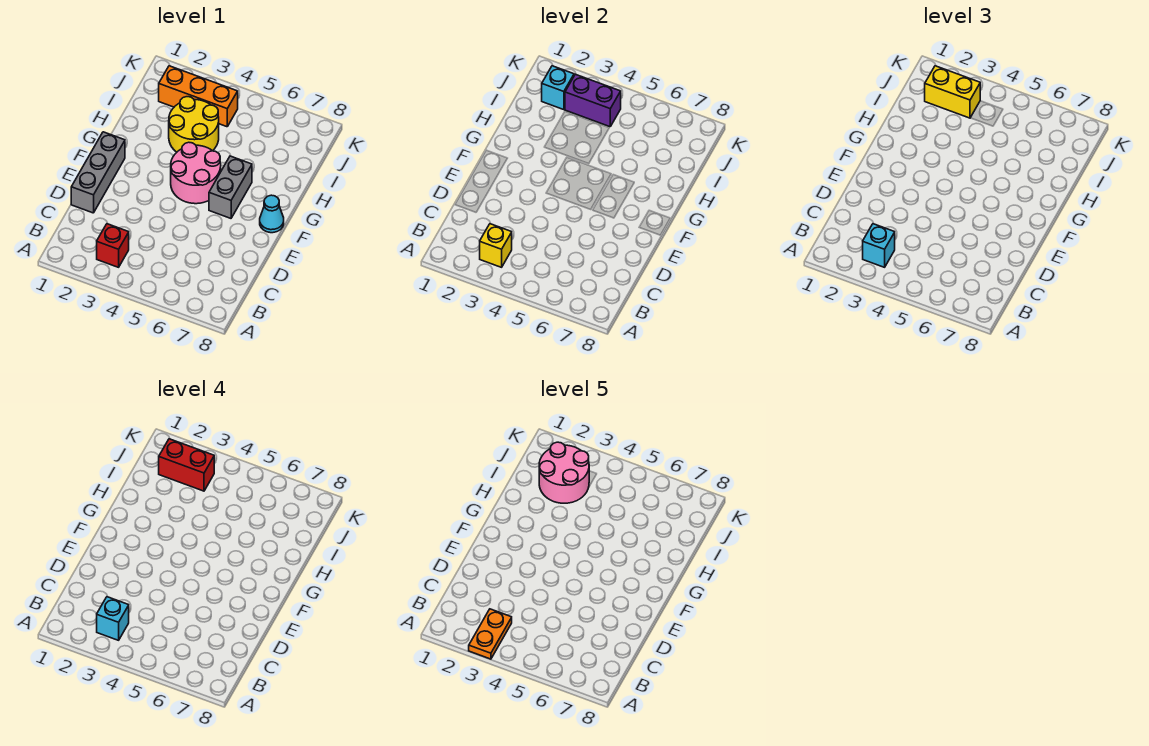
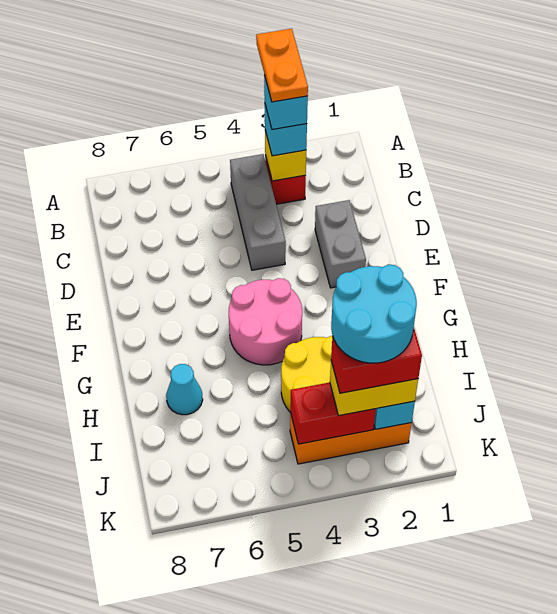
grey 1x3 brick [71,132,125,213] -> grey 1x3 brick moved to [230,154,286,270]
grey 1x2 brick [209,156,252,218] -> grey 1x2 brick moved to [315,200,366,288]
cyan 1x1 cone [260,195,284,233] -> cyan 1x1 cone moved to [166,364,203,415]
pink 2x2 round brick [539,442,589,503] -> cyan 2x2 round brick [331,265,417,363]
purple 1x2 brick [565,74,621,127] -> red 1x2 brick [290,382,376,444]

